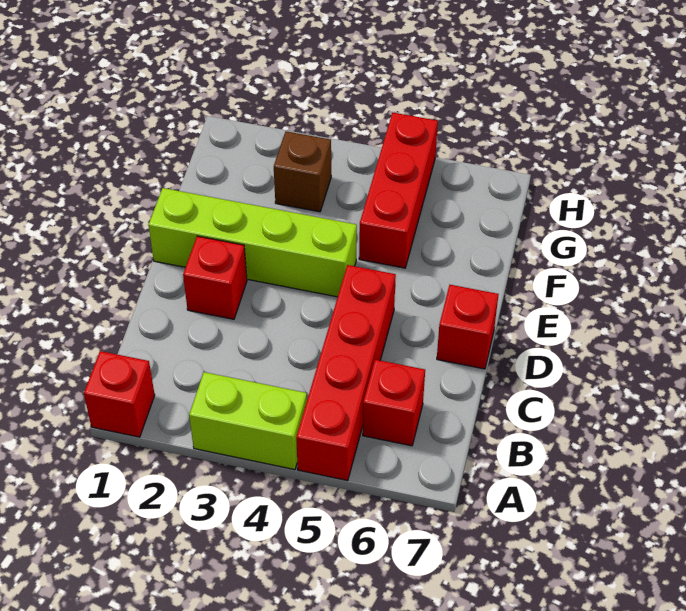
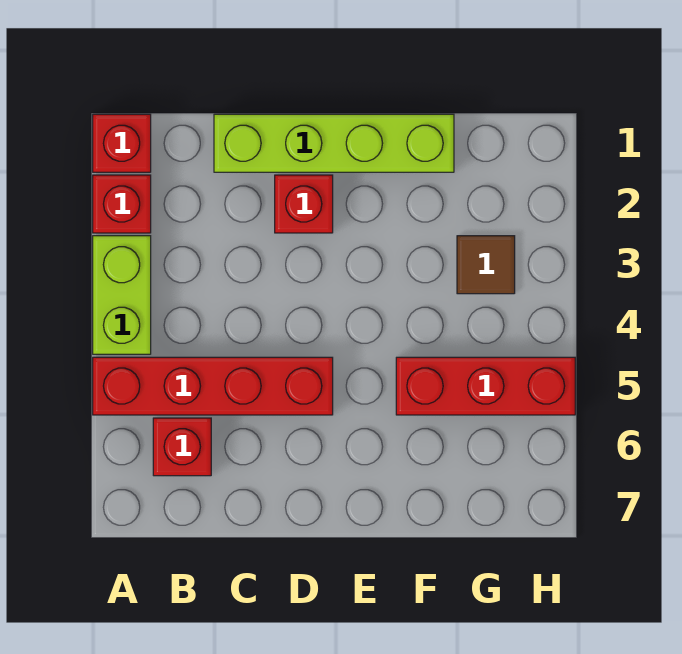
red 1x1 brick [437,285,499,369] -> red 1x1 brick moved to [93,175,151,233]
lime 1x4 brick [148,188,357,297] -> lime 1x4 brick turned to [214,114,454,172]
brown 1x1 brick [274,131,331,212] -> brown 1x1 tile [457,236,515,294]

